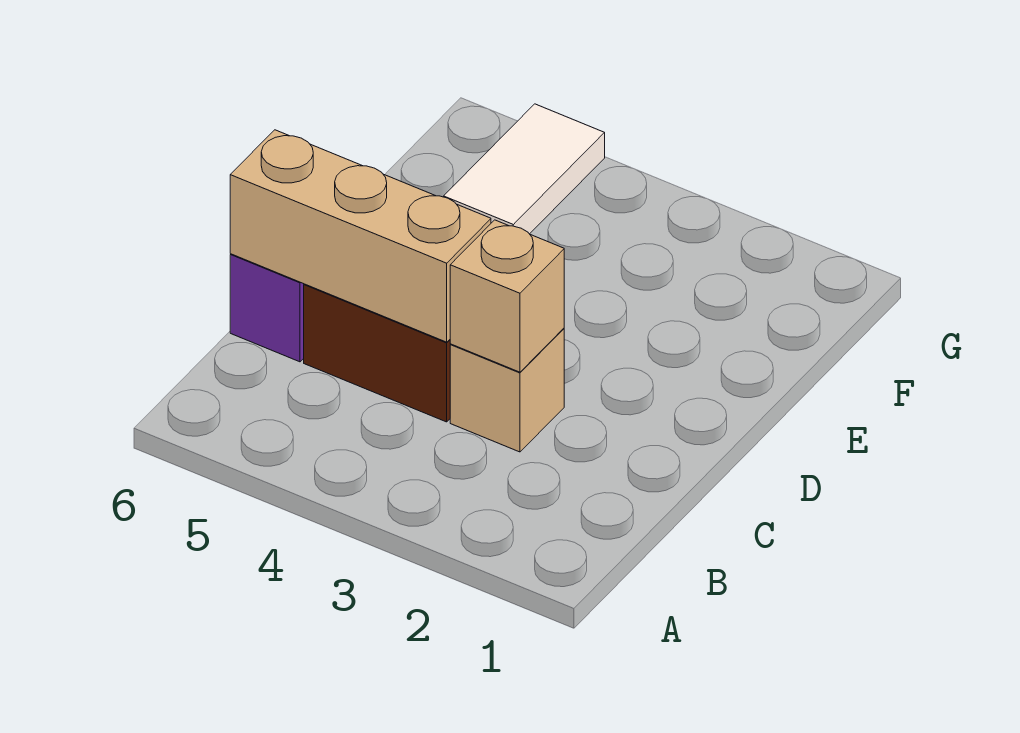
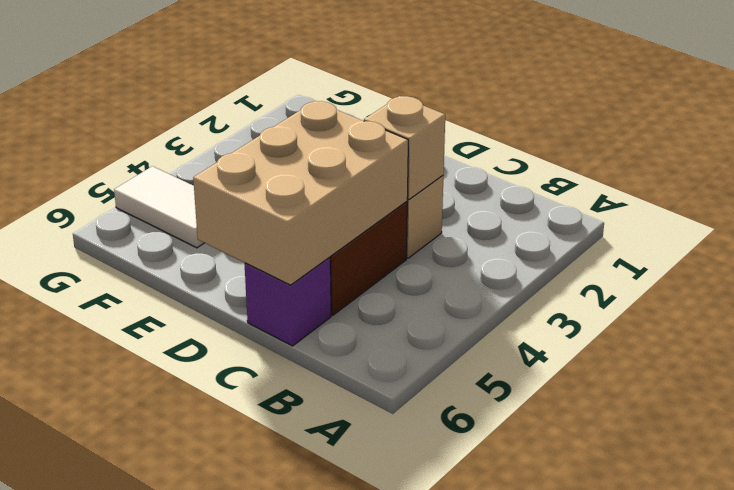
tan 1x3 brick [230,130,491,342] -> tan 2x3 brick [193,101,408,285]

